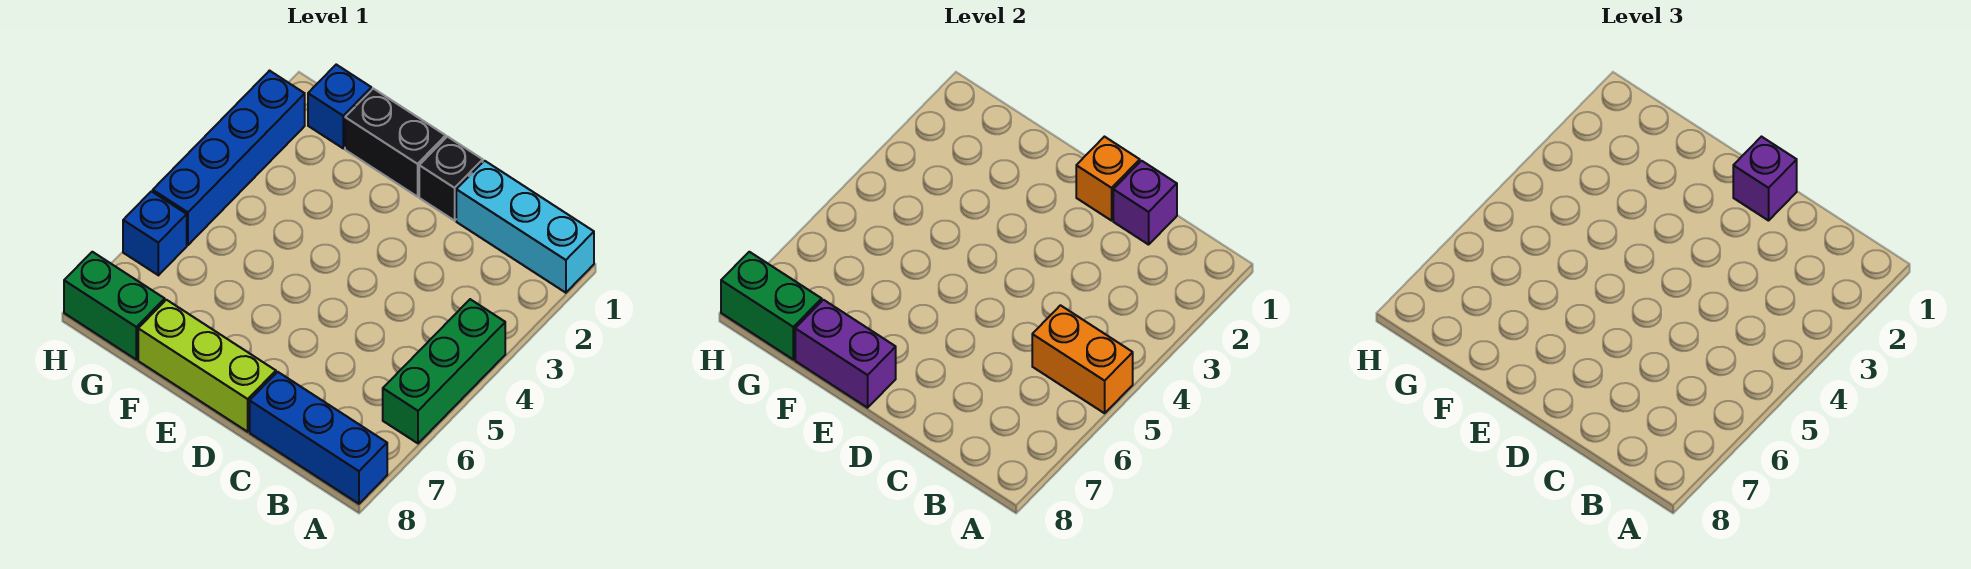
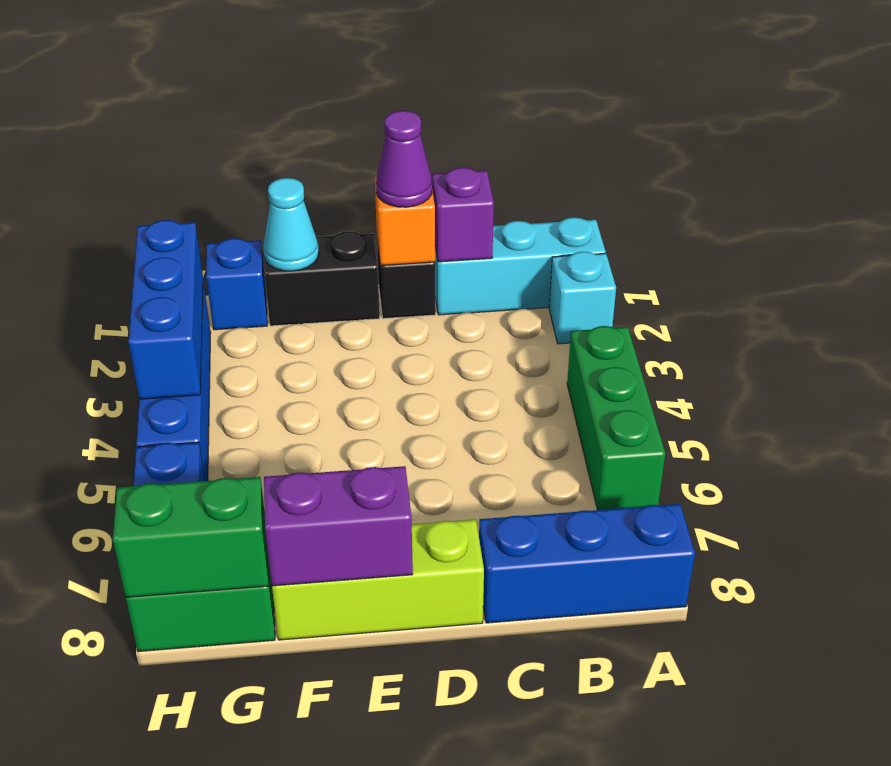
none -> cyan 1x1 brick [549,252,616,344]
orange 1x2 brick [1032,305,1133,413] -> none
purple 1x1 brick [1733,137,1797,221] -> purple 1x1 cone [376,111,432,207]
none -> cyan 1x1 cone [263,178,319,271]
none -> blue 1x3 brick [128,220,203,399]

